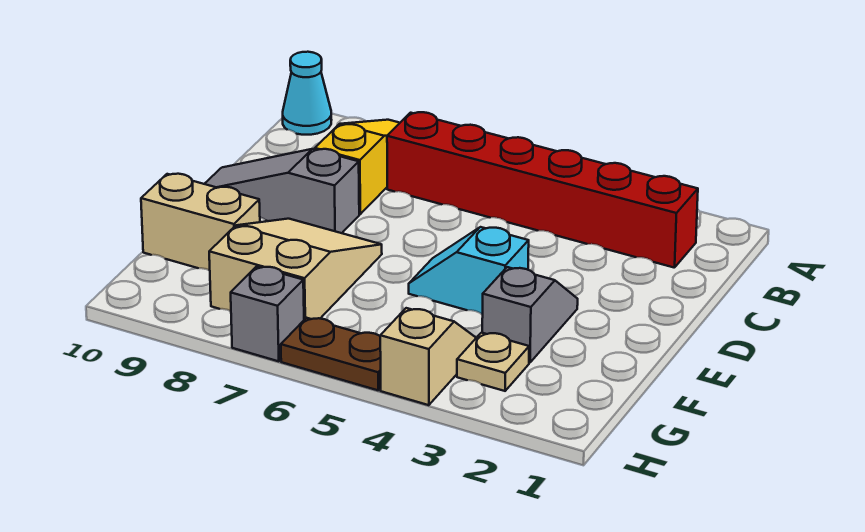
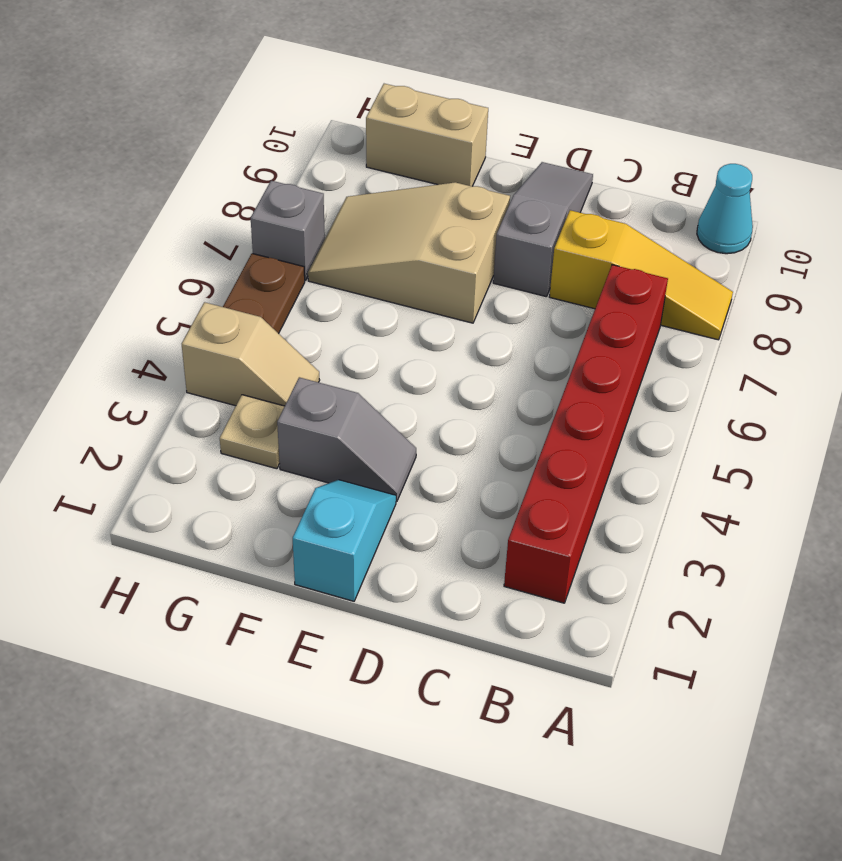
cyan 1x2 slope [409,227,529,315] -> cyan 1x2 slope moved to [293,480,396,601]
tan 2x3 slope [209,219,382,320] -> tan 2x3 slope turned to [308,183,510,323]
tan 1x2 brick [141,174,260,270] -> tan 1x2 brick turned to [366,84,488,186]

